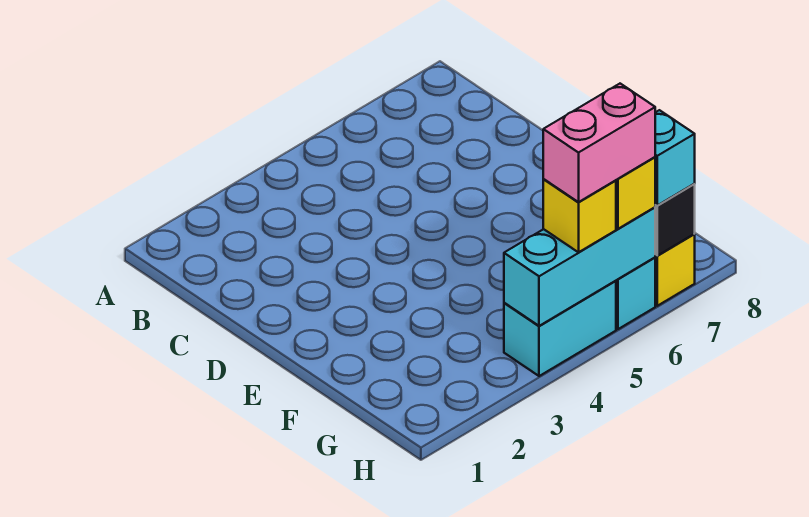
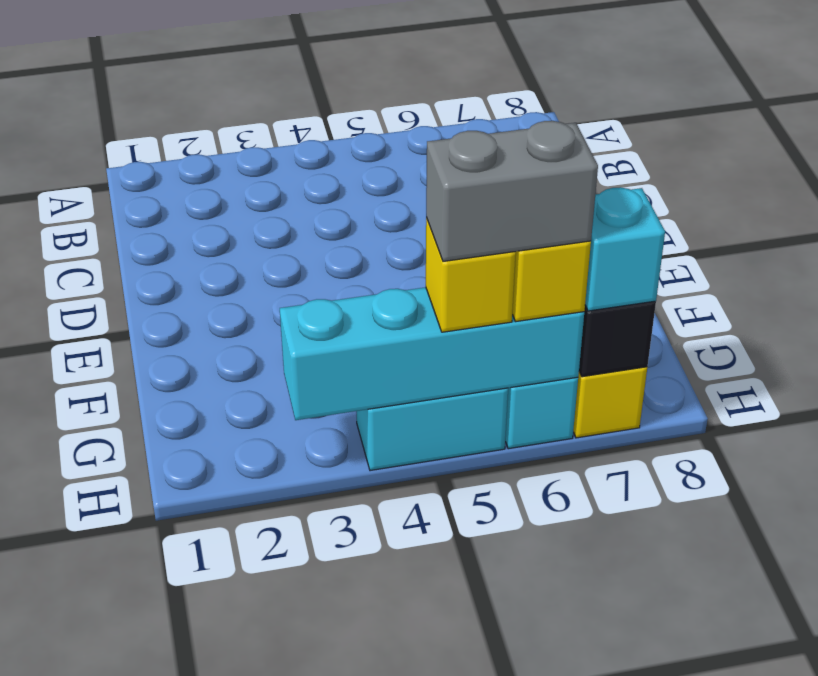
cyan 1x3 brick [504,207,655,326] -> cyan 1x4 brick [280,287,584,420]
pink 1x2 brick [543,84,655,202] -> grey 1x2 brick [426,121,598,261]

